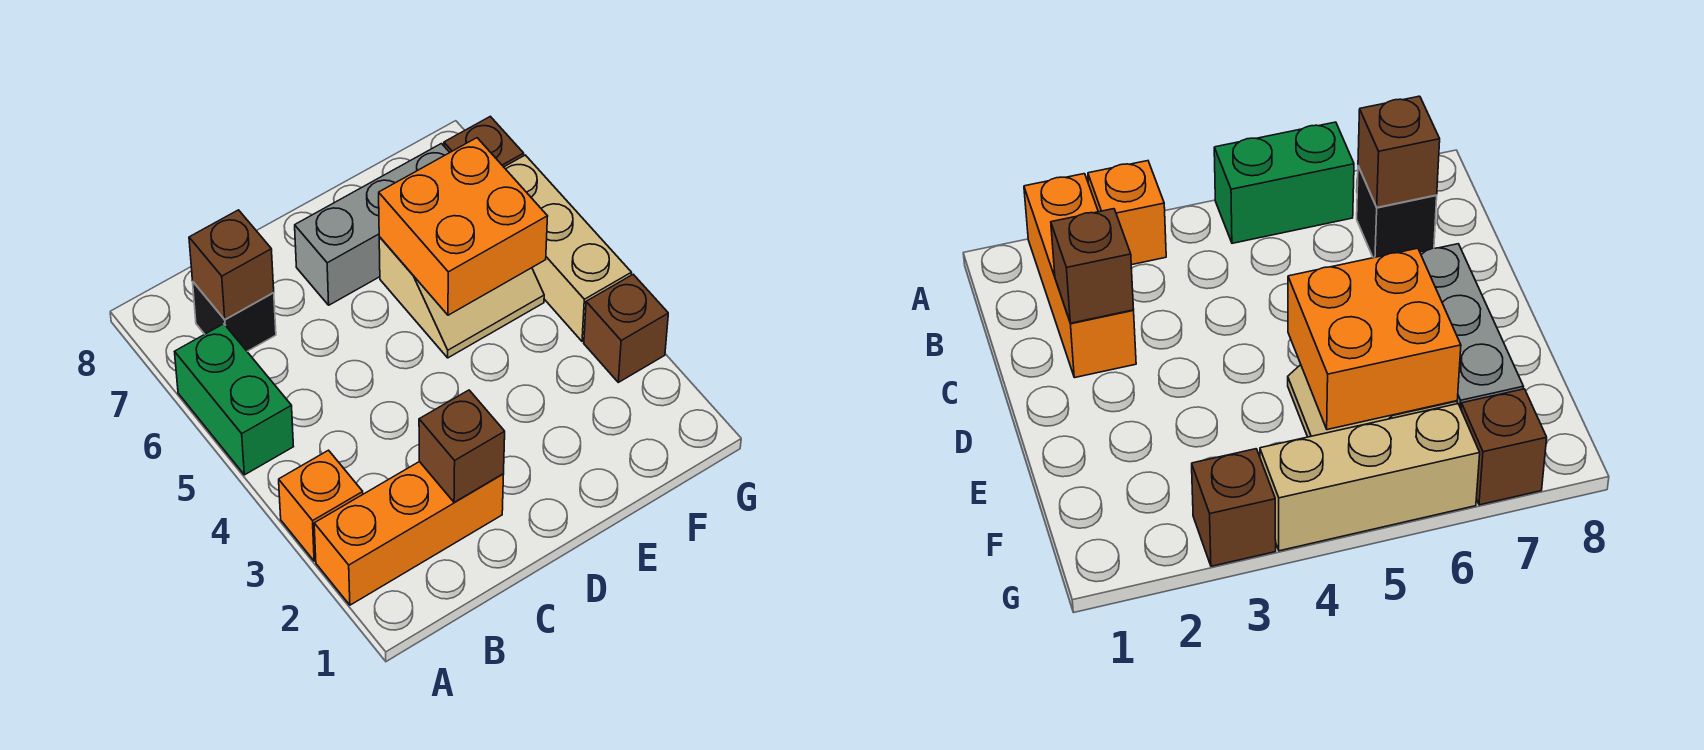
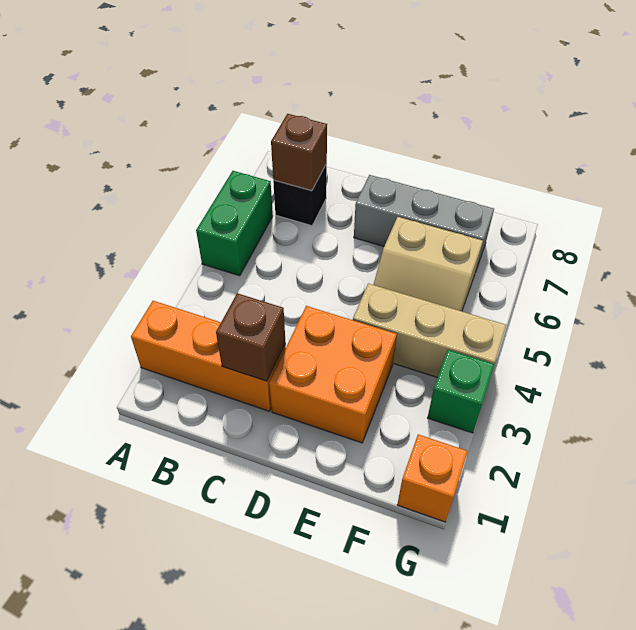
orange 1x1 brick [279,450,363,561] -> orange 1x1 brick moved to [397,434,468,522]
orange 2x2 brick [379,138,548,315] -> orange 2x2 brick moved to [269,306,397,443]
brown 1x1 brick [584,274,668,382] -> green 1x1 brick [427,350,494,433]
tan 1x3 brick [504,155,631,342] -> tan 1x3 brick turned to [353,284,506,378]
brown 1x1 brick [444,116,524,167] -> none

